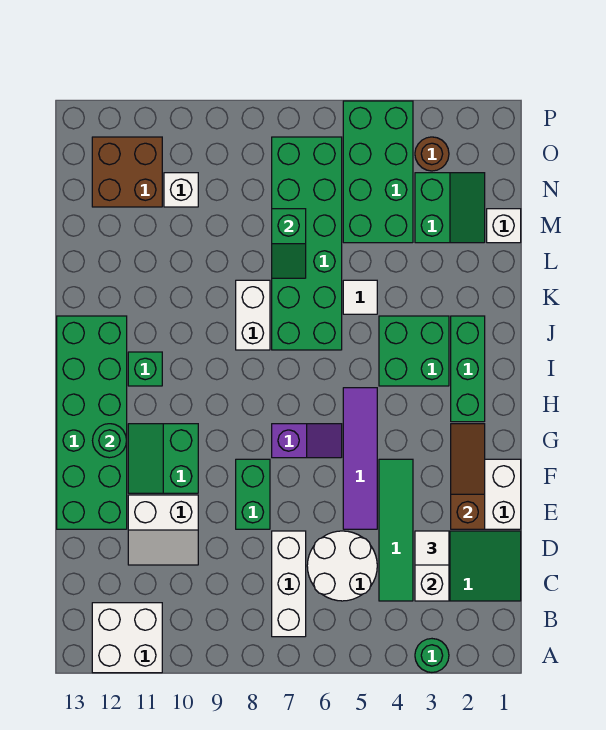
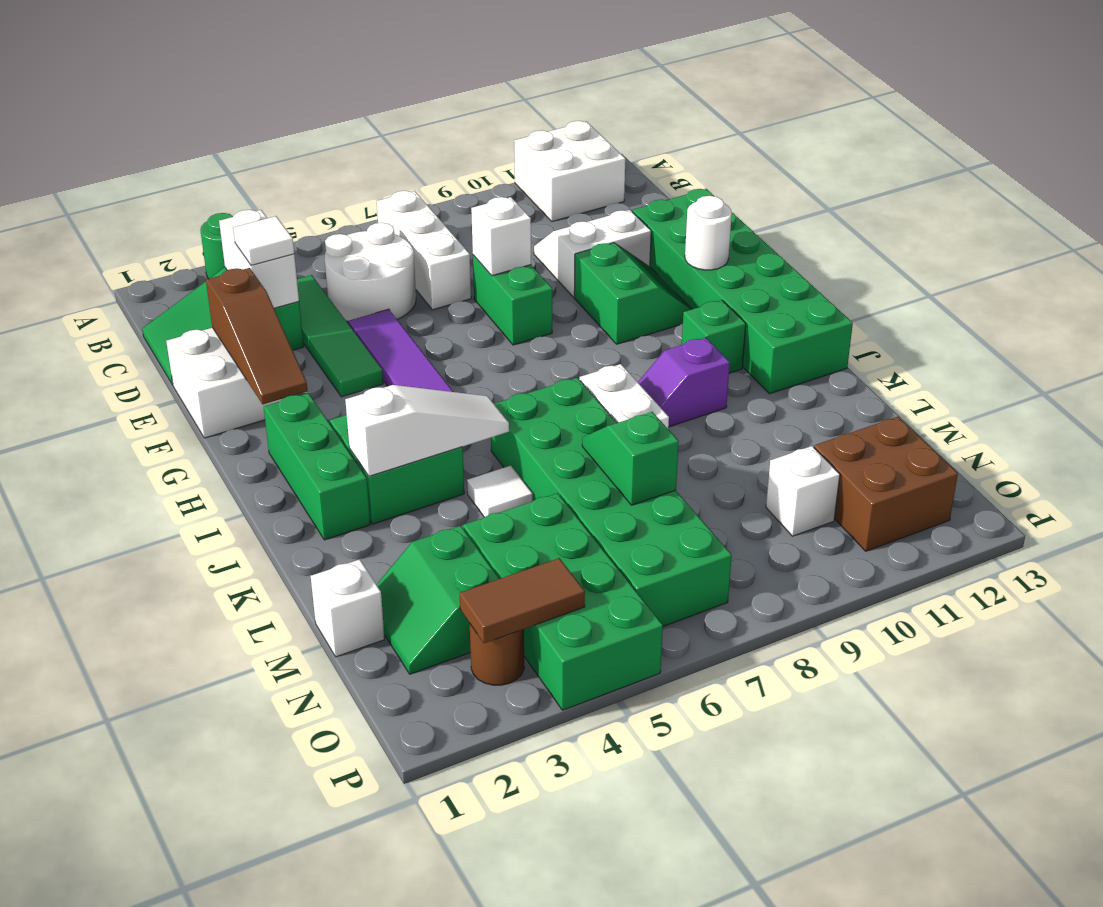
none -> white 1x1 brick [471,197,531,276]
purple 1x2 slope [272,424,342,458] -> purple 1x2 slope moved to [638,338,730,427]
green 1x1 round brick [93,424,127,458] -> white 1x1 round brick [685,196,732,270]
none -> white 1x3 slope [345,385,509,476]
none -> brown 1x2 tile [459,558,585,643]

